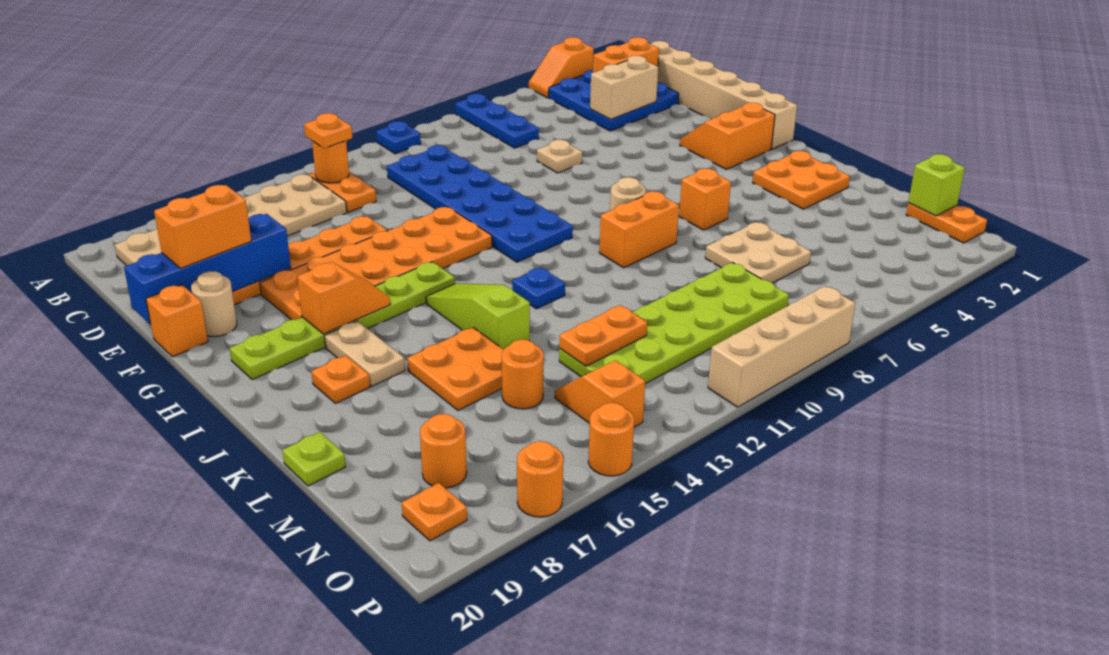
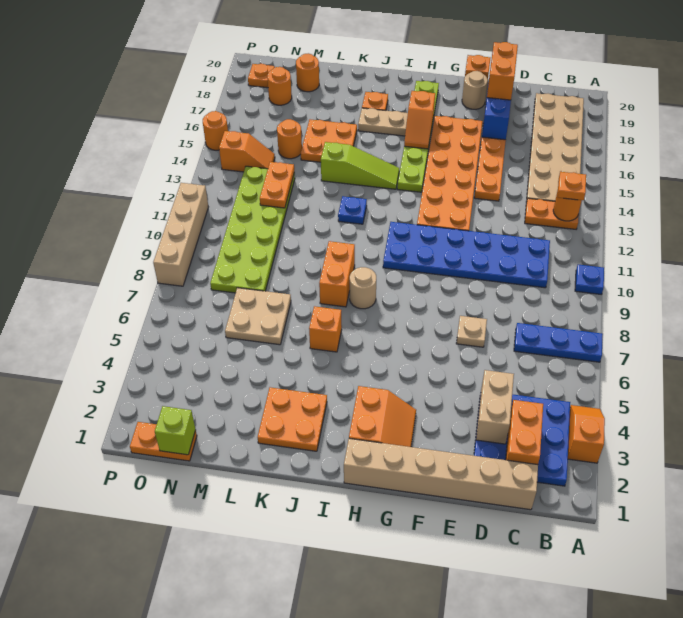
lime 1x1 plate [282,432,346,486] -> none
orange 1x1 round brick [517,441,563,517] -> orange 1x1 round brick moved to [296,53,319,92]

